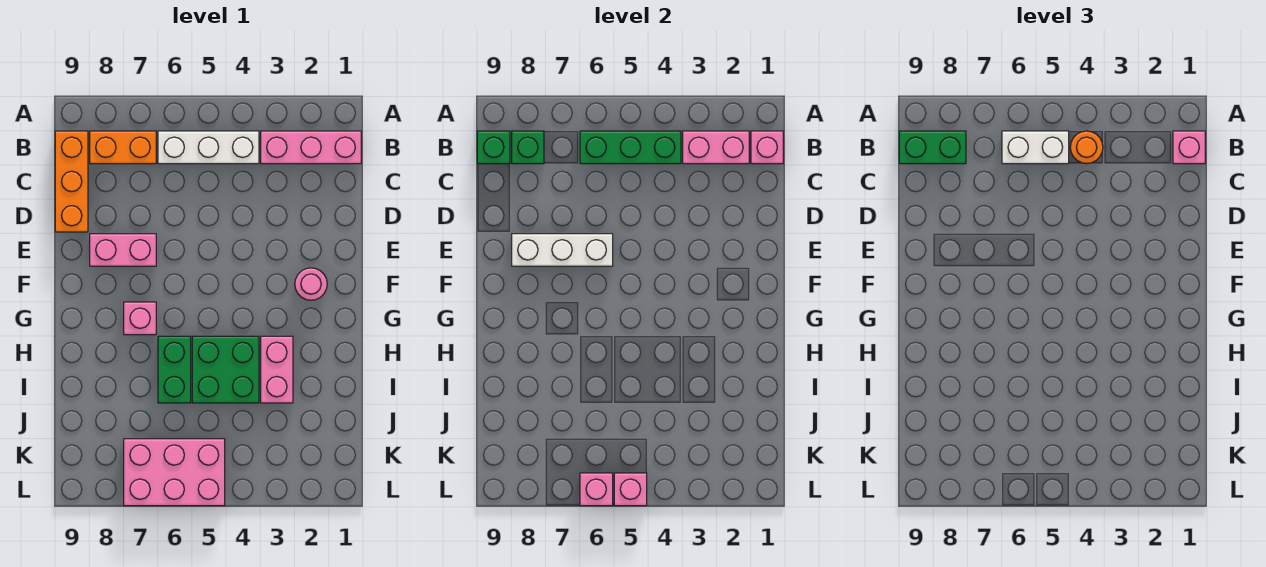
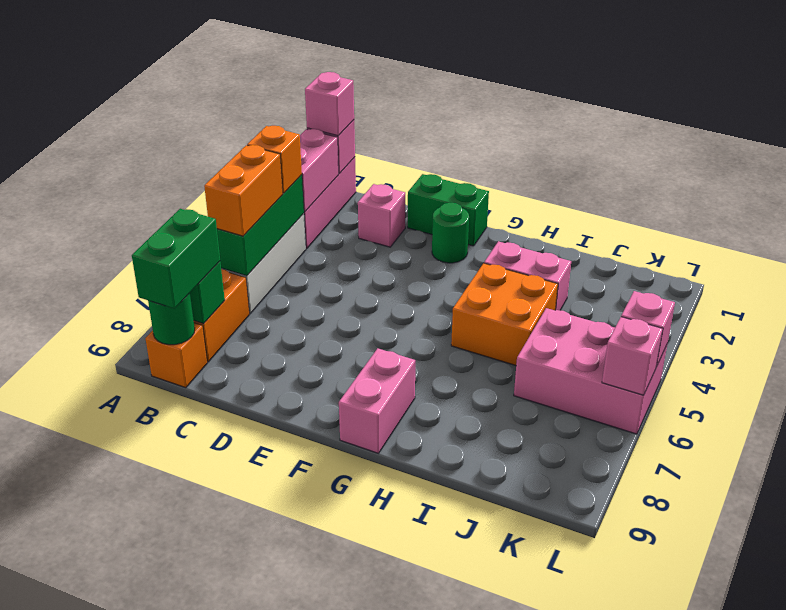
orange 1x1 round brick [1070,131,1103,164] -> orange 1x1 brick [247,126,302,193]
white 1x2 brick [1002,131,1069,164] -> orange 1x2 brick [204,145,283,236]
orange 1x3 brick [55,131,88,232] -> orange 1x1 brick [145,323,207,388]
green 1x1 brick [477,131,510,164] -> green 1x1 round brick [148,293,195,345]
white 1x3 brick [512,234,613,266] -> none
pink 1x2 brick [90,234,156,266] -> pink 1x2 brick moved to [339,348,415,453]
pink 1x1 round brick [295,268,327,300] -> green 1x1 round brick [432,203,469,263]
pink 1x1 brick [124,302,156,335] -> pink 1x1 brick moved to [358,184,405,247]
green 2x2 brick [192,336,259,403] -> orange 2x2 brick [451,263,558,366]
green 1x2 brick [158,336,191,403] -> green 1x2 brick moved to [408,174,489,246]
pink 2x3 brick [124,439,225,506] -> pink 2x3 brick turned to [514,308,667,434]

